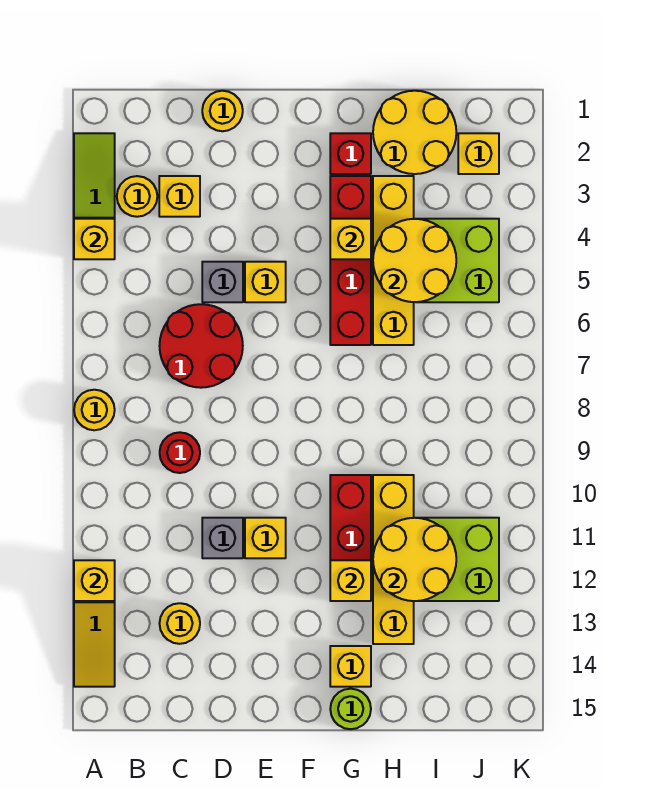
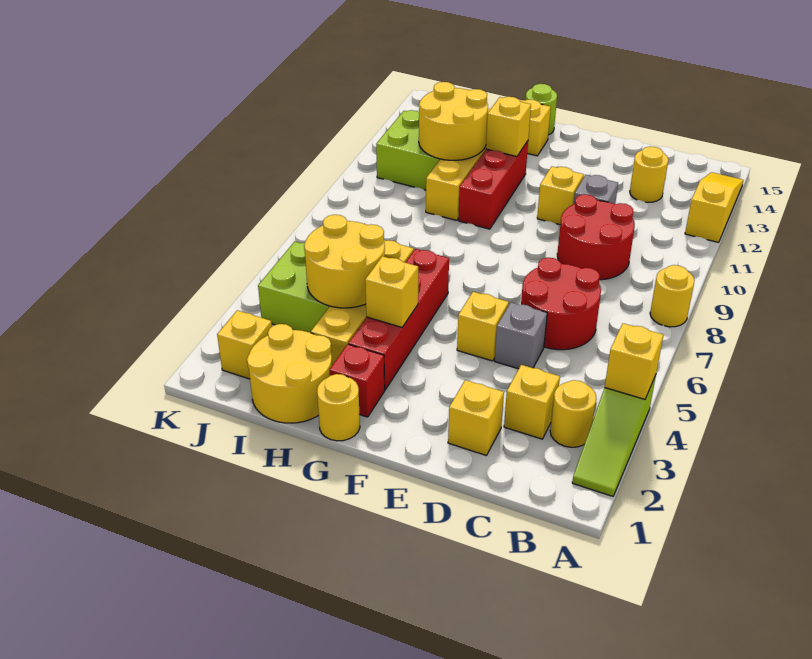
yellow 1x1 brick [74,560,115,601] -> yellow 1x1 brick moved to [448,380,504,455]
red 1x1 round brick [160,432,200,473] -> red 2x2 round brick [557,194,635,280]
yellow 1x1 round brick [202,91,243,131] -> yellow 1x1 round brick moved to [317,374,360,441]

